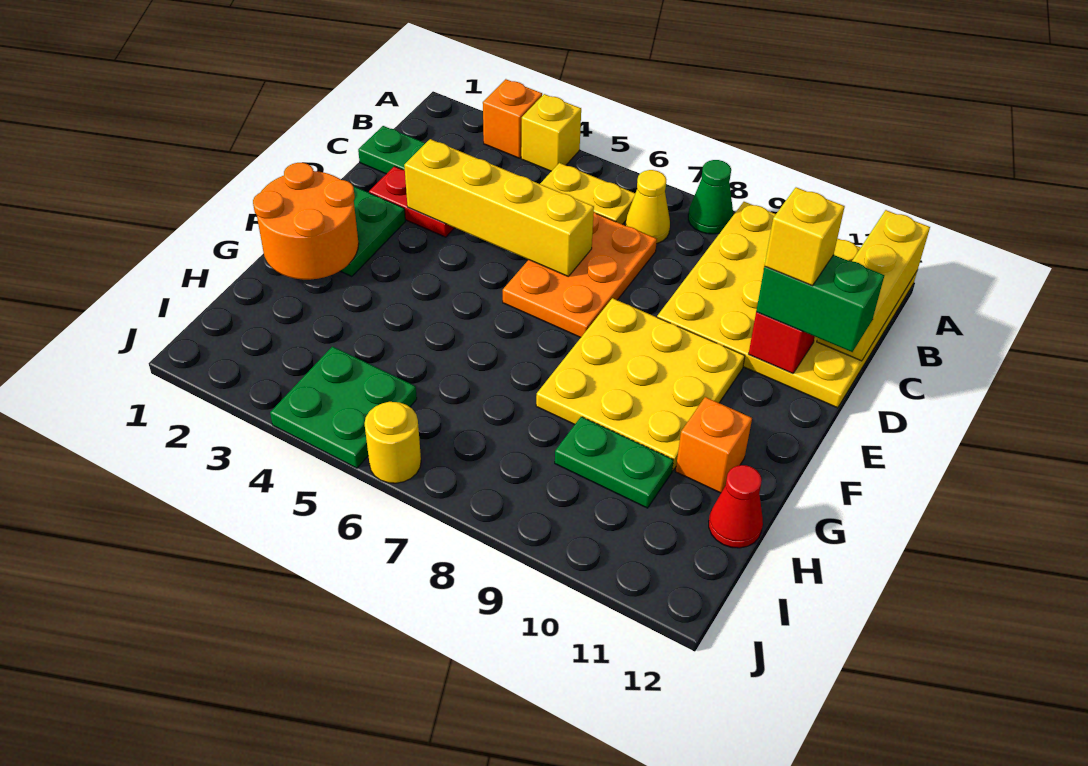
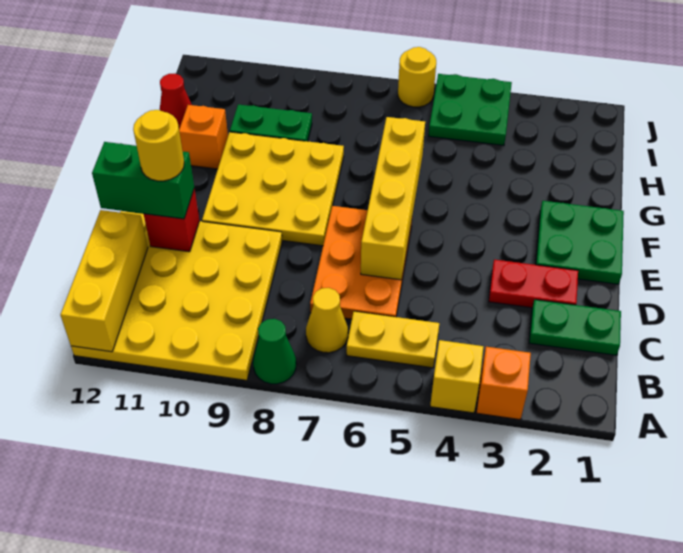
yellow 1x4 brick [404,139,594,276] -> yellow 1x4 brick turned to [361,117,425,280]
yellow 1x1 brick [765,187,845,286] -> yellow 1x1 round brick [133,110,184,181]
orange 2x2 round brick [253,163,359,280] -> none

